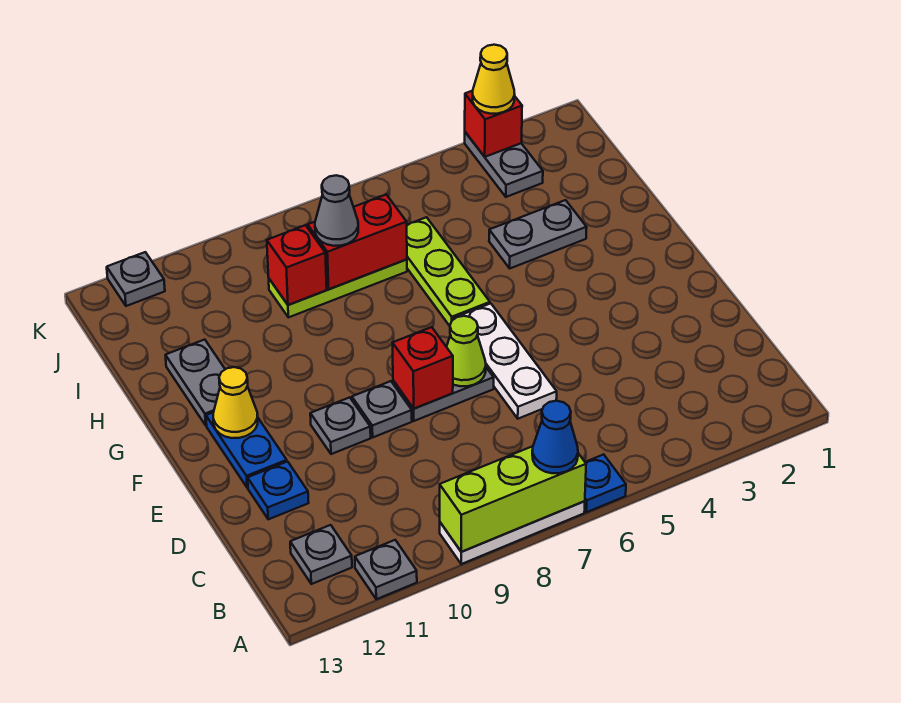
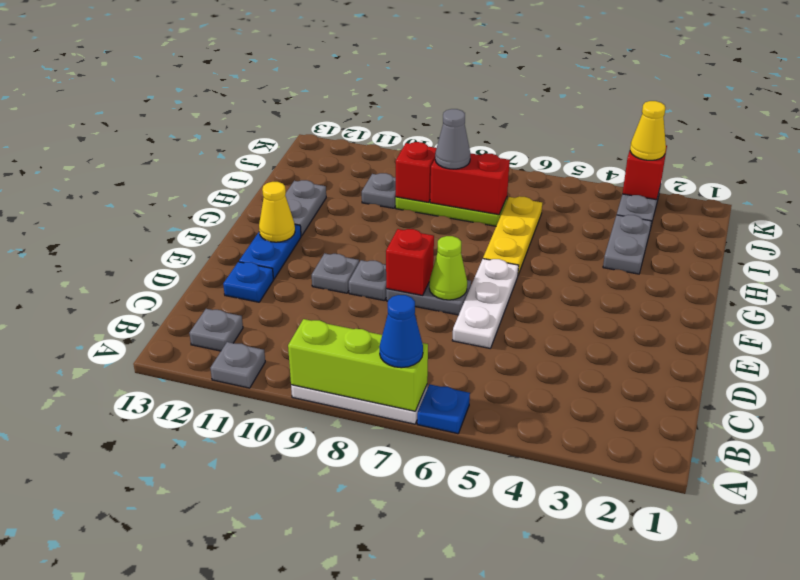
lime 1x3 plate [407,217,490,326] -> yellow 1x3 plate [483,196,542,275]
grey 1x2 plate [489,200,587,268] -> grey 1x2 plate turned to [603,215,651,274]
grey 1x1 plate [107,252,165,306] -> grey 1x1 plate moved to [362,173,396,208]

